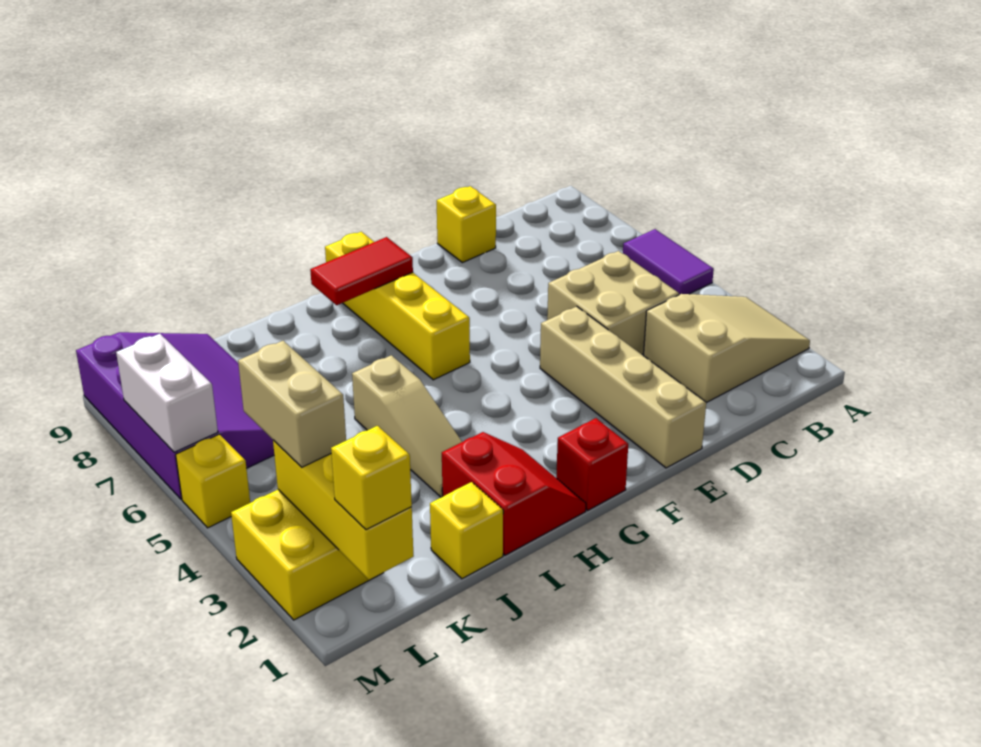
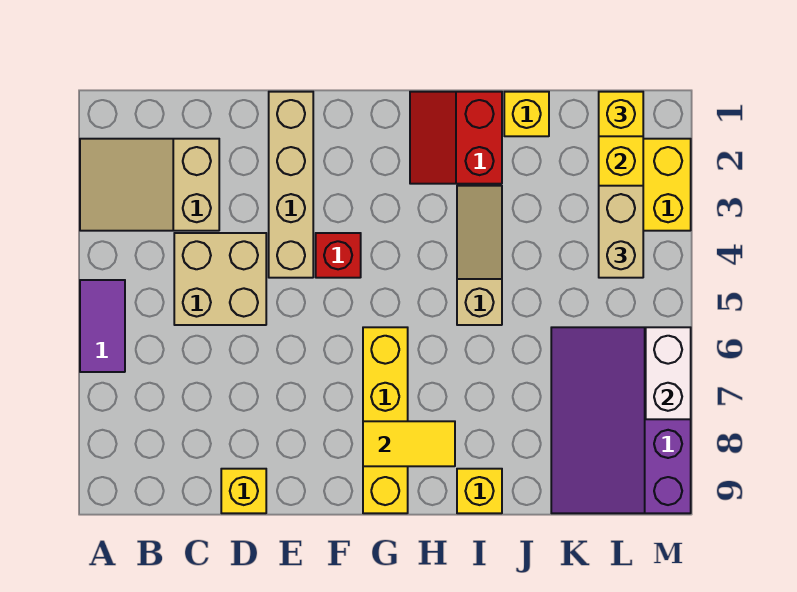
red 1x1 brick [556,418,628,510] -> red 1x1 brick moved to [316,233,361,278]
red 1x2 tile [310,237,413,305] -> yellow 1x2 tile [363,421,455,466]
yellow 1x1 brick [176,434,250,528] -> yellow 1x1 brick moved to [457,469,502,513]

